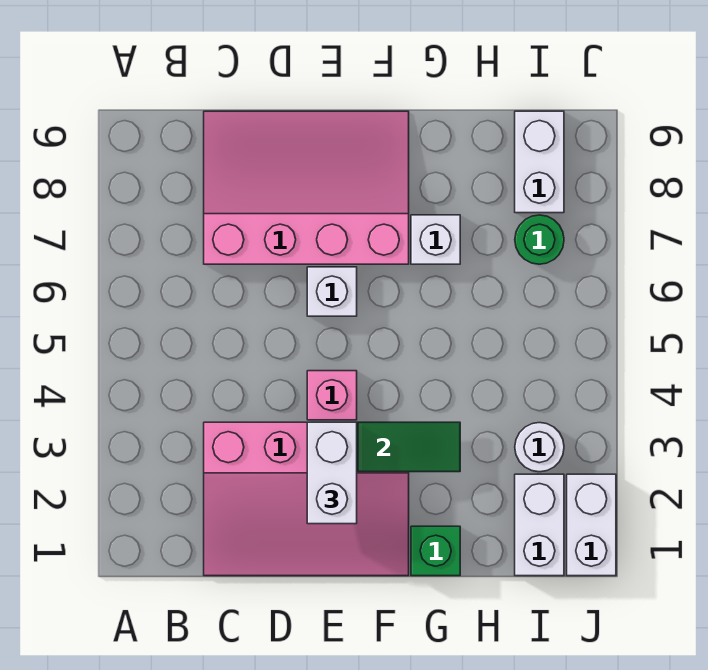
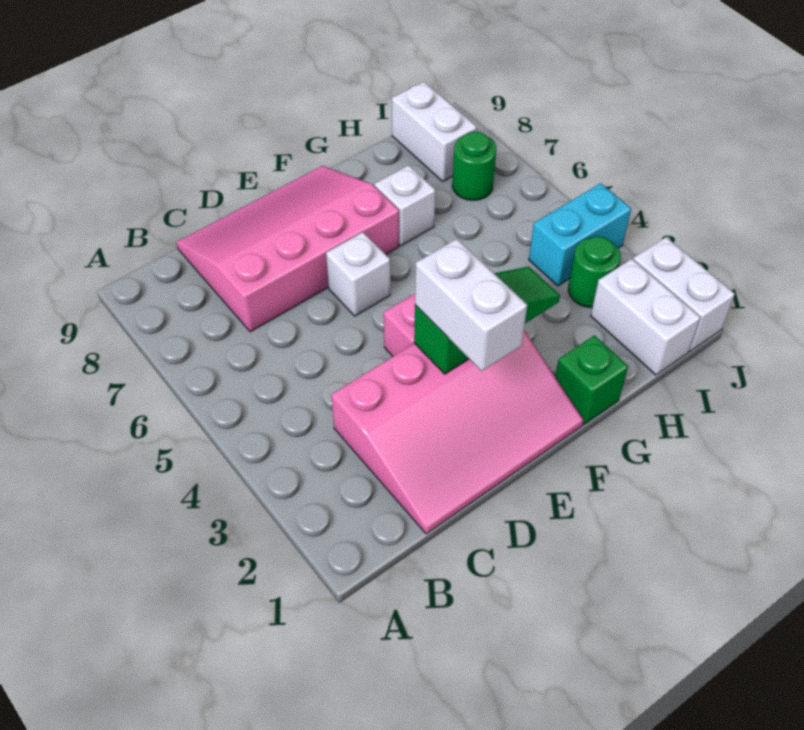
white 1x1 round brick [515,423,564,472] -> green 1x1 round brick [568,237,621,308]
none -> cyan 1x2 brick [529,183,631,286]

